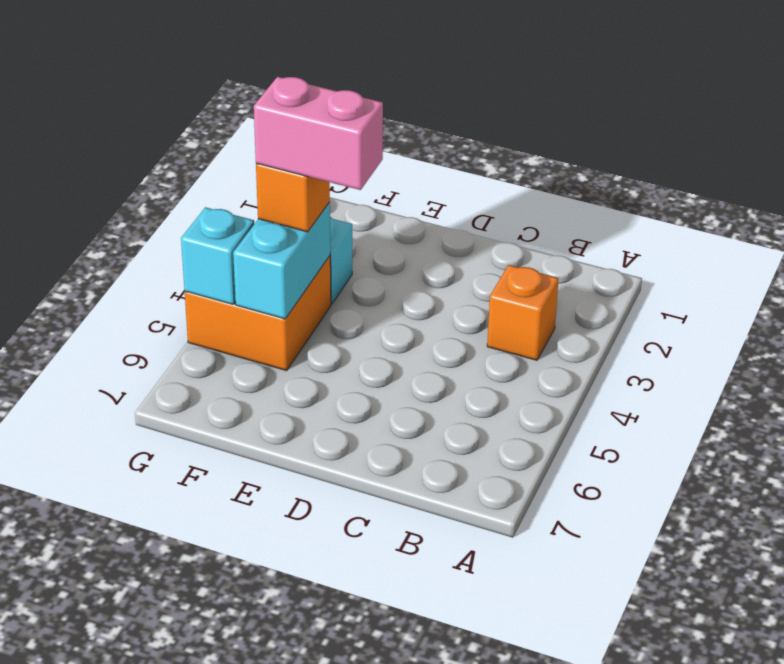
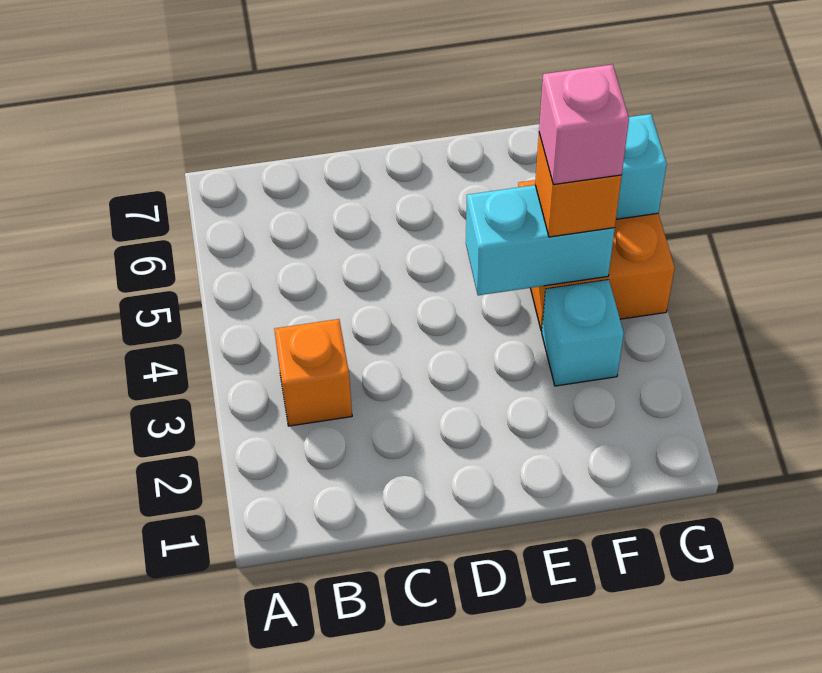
pink 1x2 brick [254,77,383,190] -> pink 1x1 brick [539,64,629,185]
cyan 1x2 brick [233,203,330,319] -> cyan 1x2 brick turned to [466,185,615,295]

